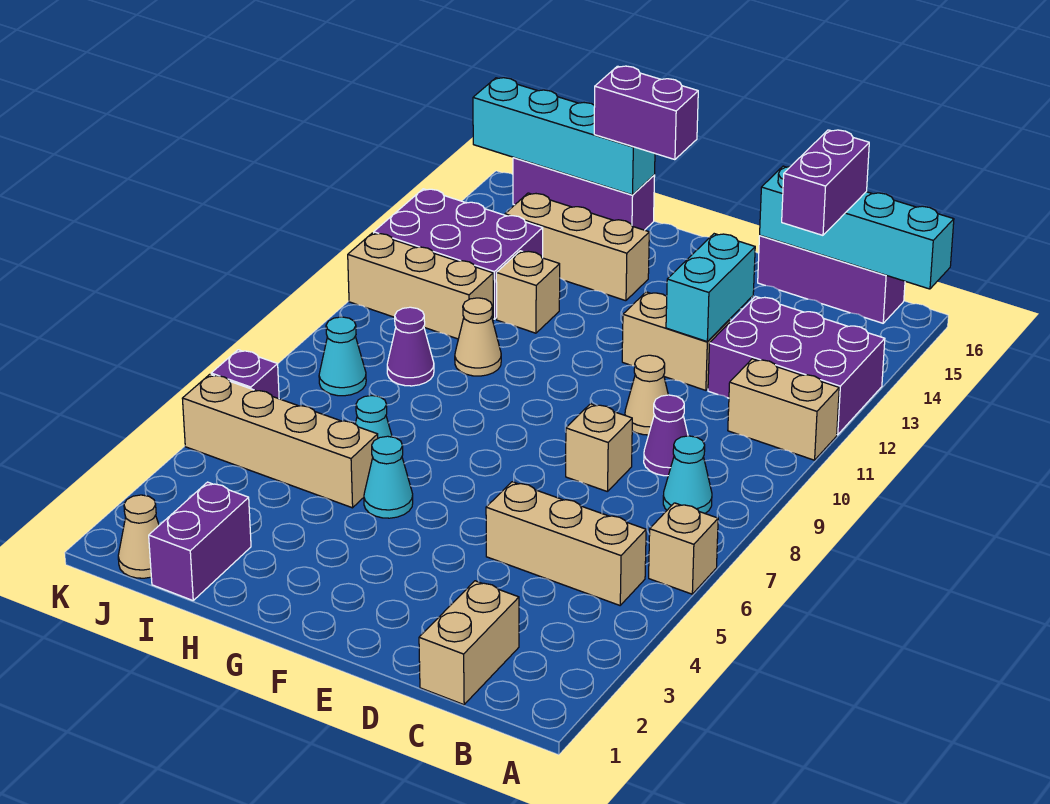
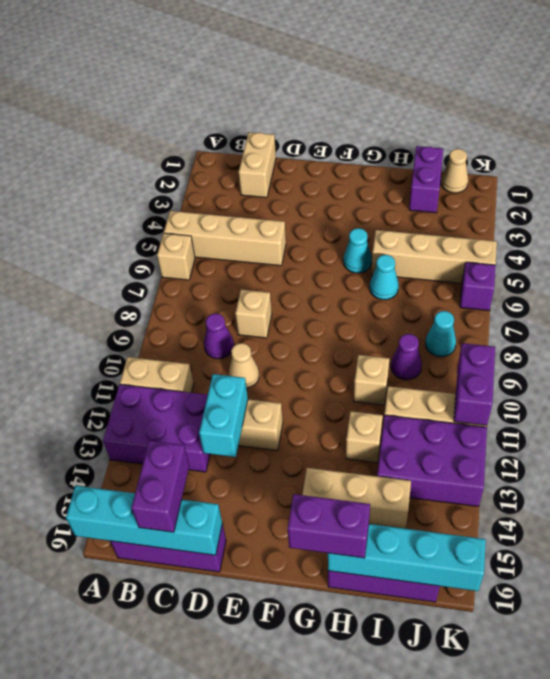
tan 1x3 brick [486,482,646,605] -> tan 1x4 brick [164,211,286,266]
cyan 1x1 cone [663,436,712,513] -> none
tan 1x1 cone [455,298,501,376] -> tan 1x1 brick [354,355,389,405]
none -> purple 1x2 brick [454,343,495,425]

